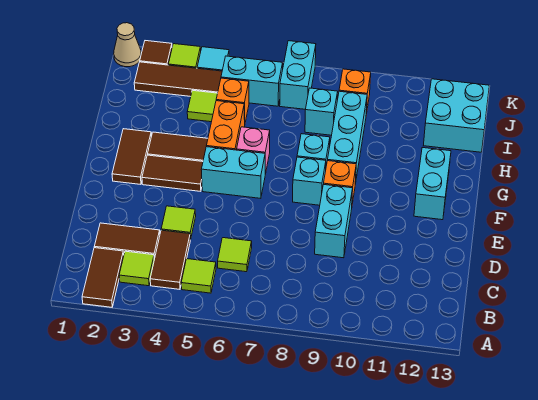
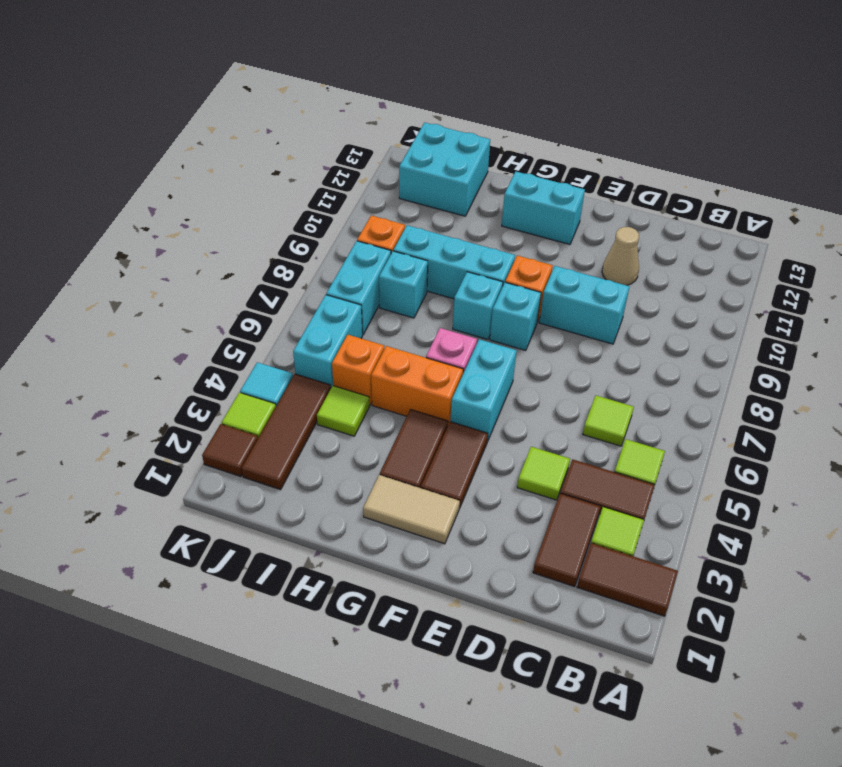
brown 1x2 tile [112,129,151,184] -> tan 1x2 tile [363,475,460,544]
cyan 1x2 brick [280,41,316,109] -> cyan 1x2 brick turned to [326,241,391,335]
tan 1x1 cone [114,23,141,67] -> tan 1x1 cone moved to [602,227,639,285]

